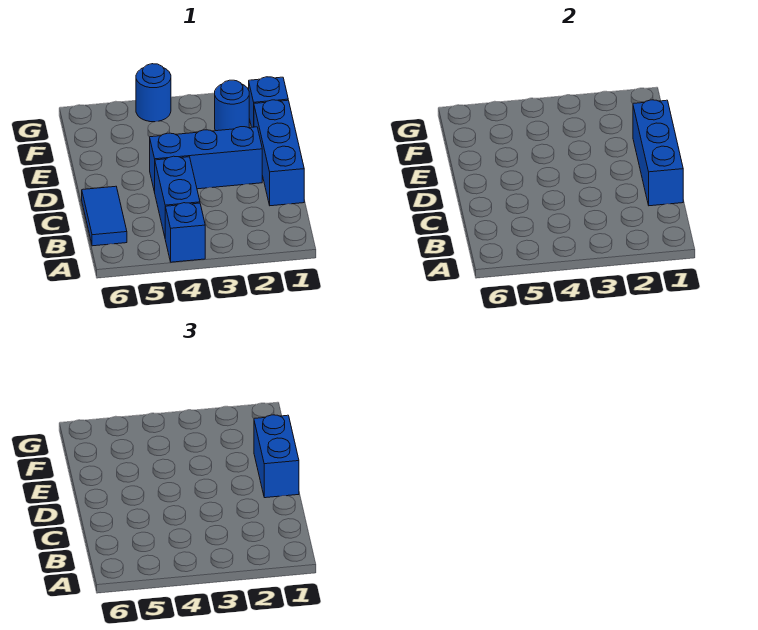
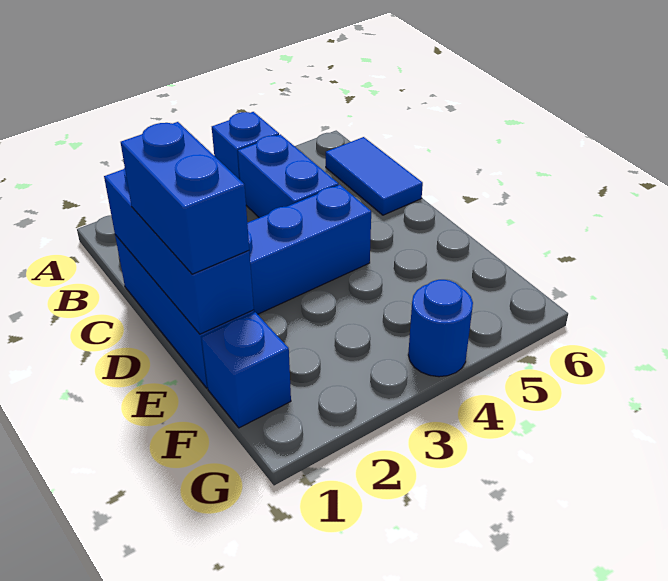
blue 1x1 round brick [215,80,249,131] -> none

